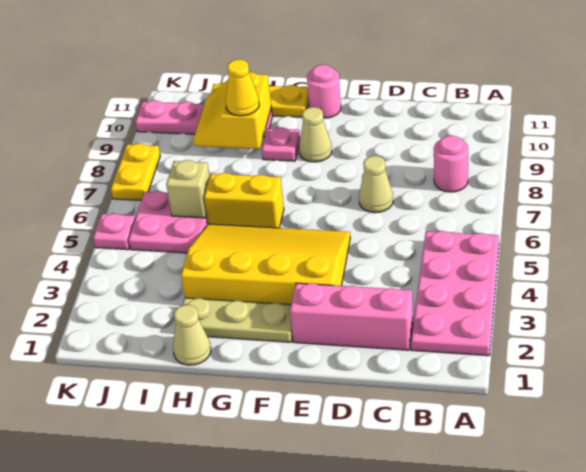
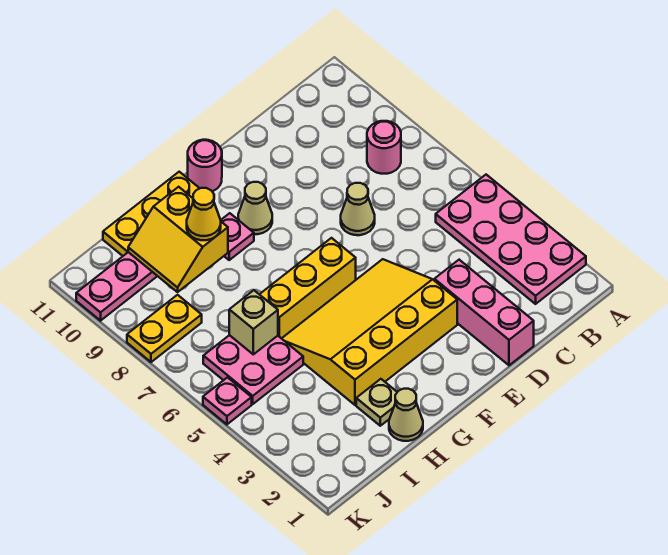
pink 1x3 brick [290,283,413,350] -> pink 1x3 brick turned to [434,260,534,365]
tan 1x3 plate [182,298,293,342] -> tan 1x1 plate [356,379,397,426]
yellow 1x2 brick [204,173,284,228] -> yellow 1x3 brick [259,238,356,338]
yellow 1x2 plate [111,143,160,200] -> yellow 1x2 plate turned to [127,295,202,362]

